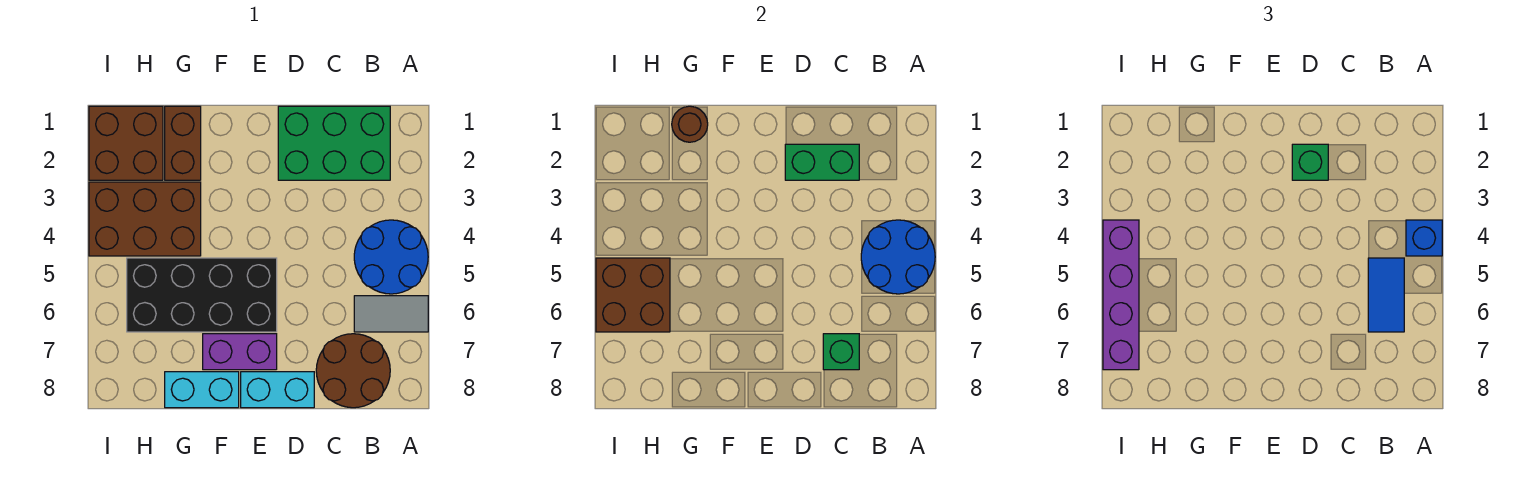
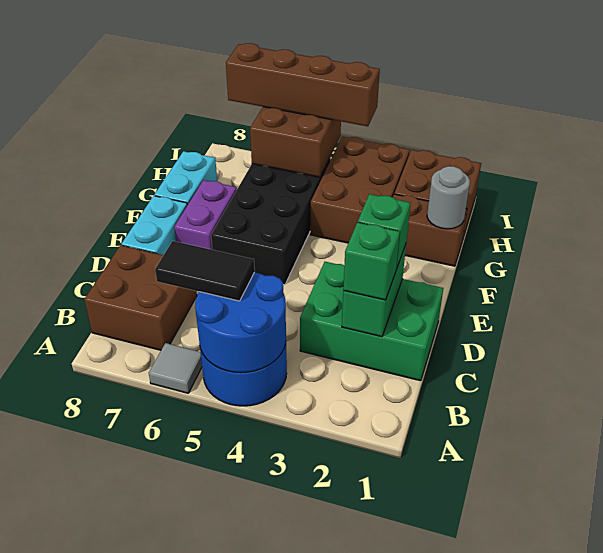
blue 1x1 brick [1406,220,1442,256] -> none
grey 1x2 tile [354,296,428,332] -> grey 1x1 tile [149,343,202,393]
green 2x3 brick [278,106,390,180] -> green 2x3 brick turned to [300,262,443,381]
blue 1x2 tile [1368,258,1404,332] -> black 1x2 tile [155,241,255,301]
brown 2x2 round brick [316,334,390,408] -> brown 2x2 brick [84,245,197,350]
green 1x1 brick [823,334,859,370] -> green 1x1 brick moved to [343,222,400,300]
brown 1x1 round brick [672,106,708,142] -> grey 1x1 round brick [427,166,470,229]
purple 1x4 brick [1103,220,1139,370] -> brown 1x4 brick [226,43,380,126]

